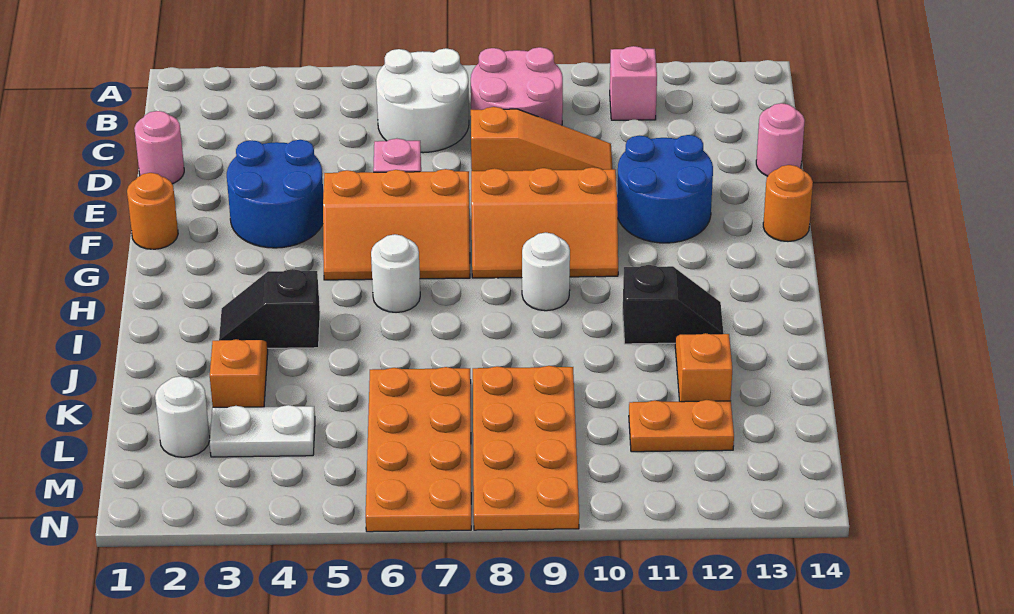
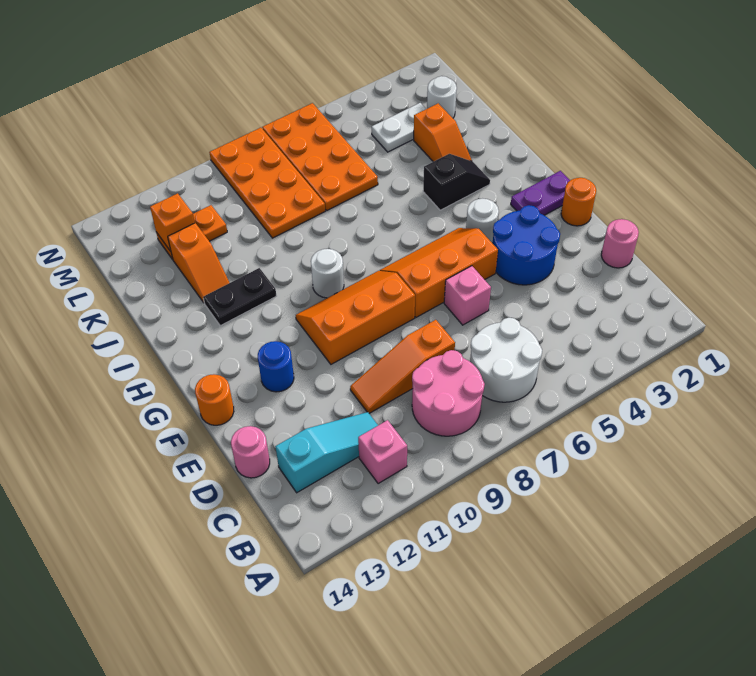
none -> cyan 1x3 slope [275,412,378,493]
blue 2x2 round brick [617,135,713,243] -> blue 1x1 round brick [258,341,294,392]
none -> purple 1x2 plate [511,171,570,215]
white 1x1 round brick [371,234,420,313] -> white 1x1 round brick moved to [466,199,499,243]
black 1x2 slope [623,265,724,344] -> black 1x2 plate [203,268,276,326]
none -> orange 1x1 brick [150,193,195,252]

